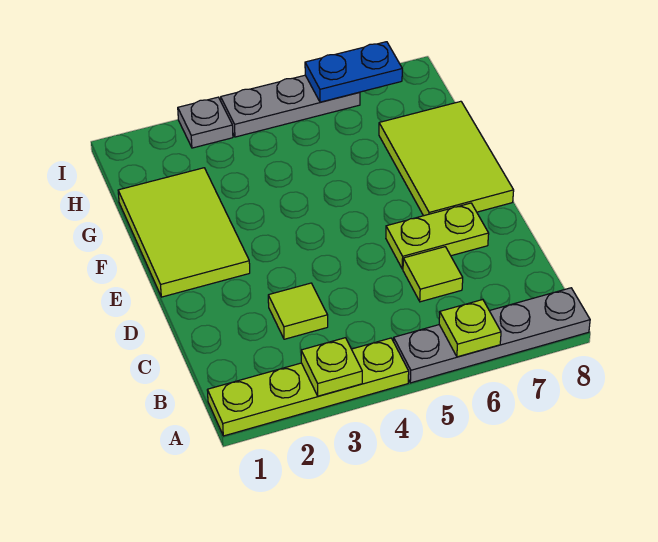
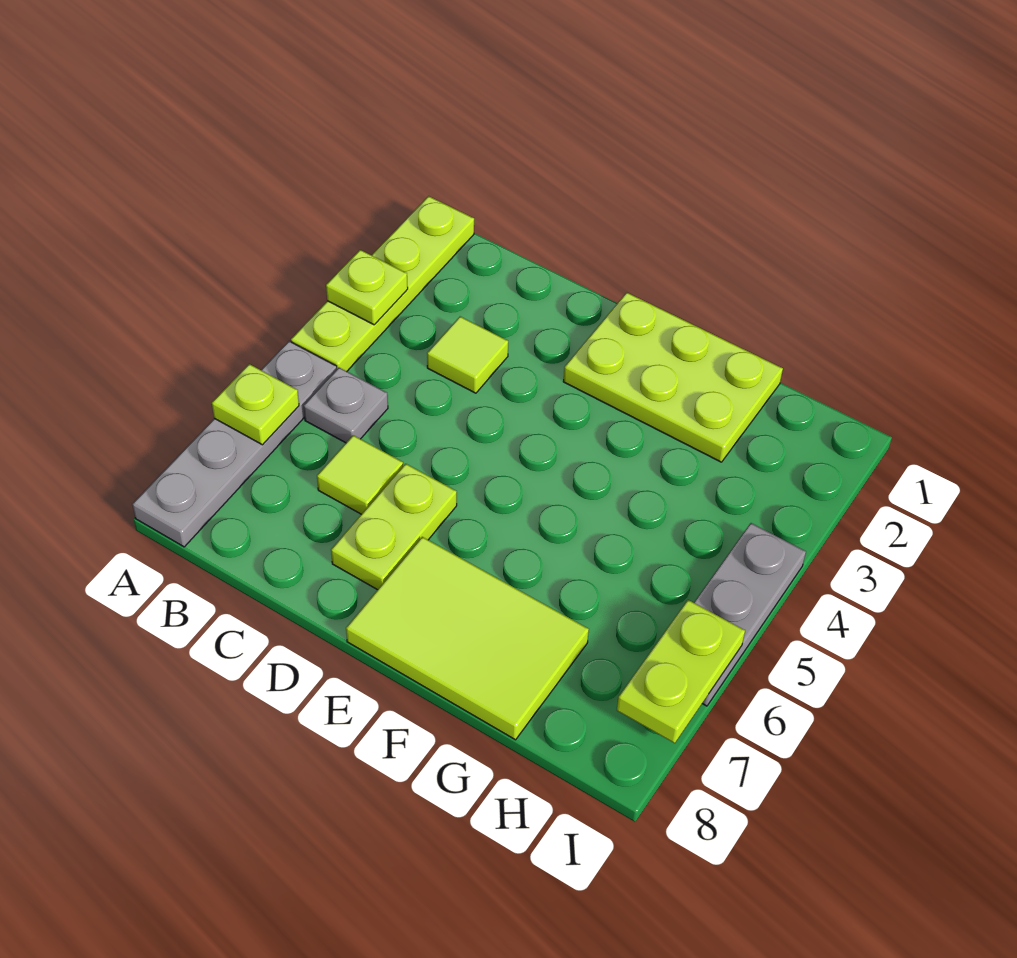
lime 2x3 tile [118,168,250,297] -> lime 2x3 plate [563,293,783,462]
grey 1x1 plate [178,97,233,148] -> grey 1x1 plate moved to [304,368,388,443]
blue 1x2 plate [305,42,402,102] -> lime 1x2 plate [617,600,745,743]

